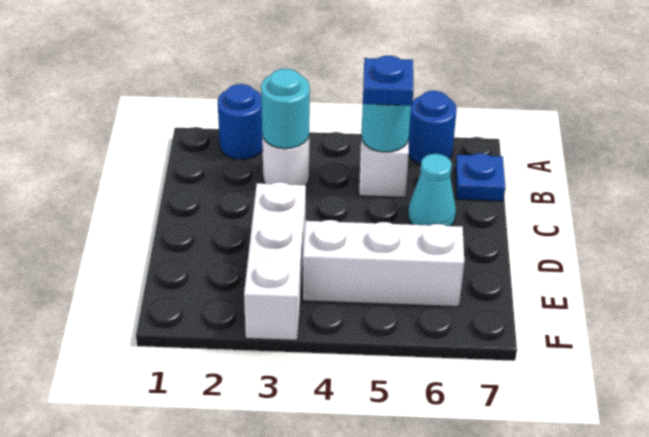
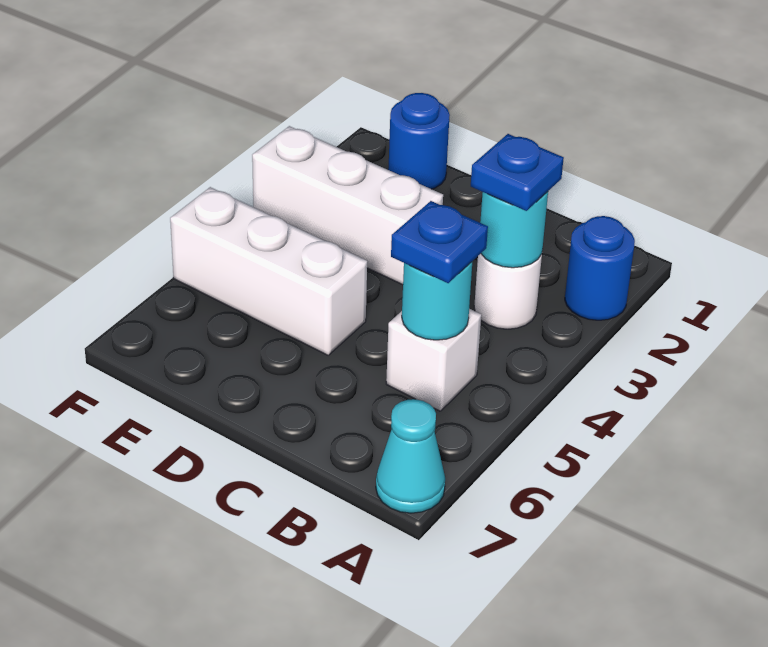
blue 1x1 round brick [409,91,457,164] -> blue 1x1 round brick moved to [388,93,450,189]
blue 1x1 plate [455,153,505,201] -> blue 1x1 plate moved to [471,134,564,211]
cyan 1x1 cone [408,154,456,226] -> cyan 1x1 cone moved to [376,399,445,513]
white 1x3 brick [303,220,464,307] -> white 1x3 brick turned to [170,187,367,355]

